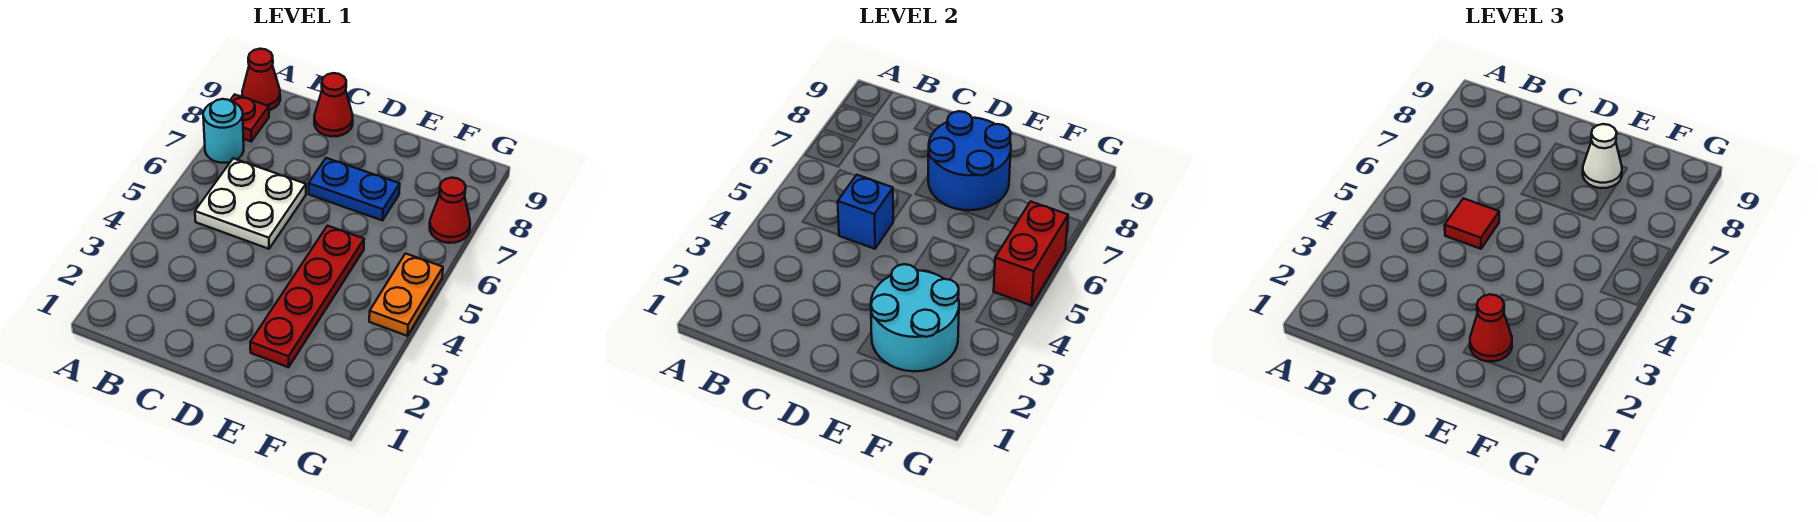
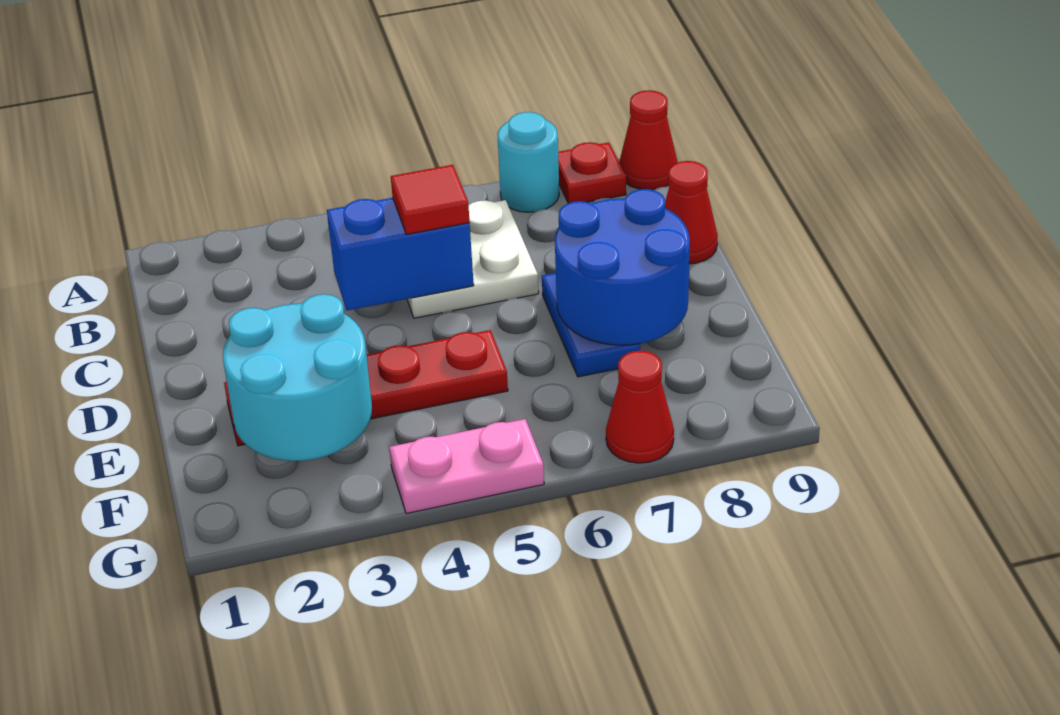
blue 1x1 brick [838,175,893,249] -> blue 1x2 brick [327,198,474,310]
red 1x1 cone [1470,294,1512,361] -> none
white 1x1 cone [1583,124,1622,188] -> none
orange 1x2 plate [369,254,443,336] -> pink 1x2 plate [389,419,544,514]
red 1x2 brick [994,201,1068,306] -> none

